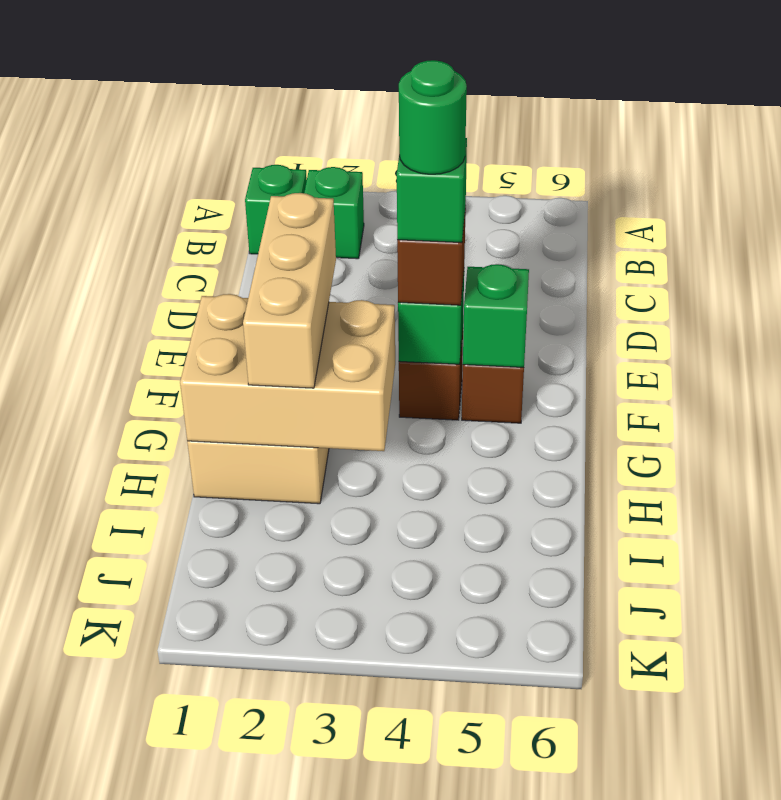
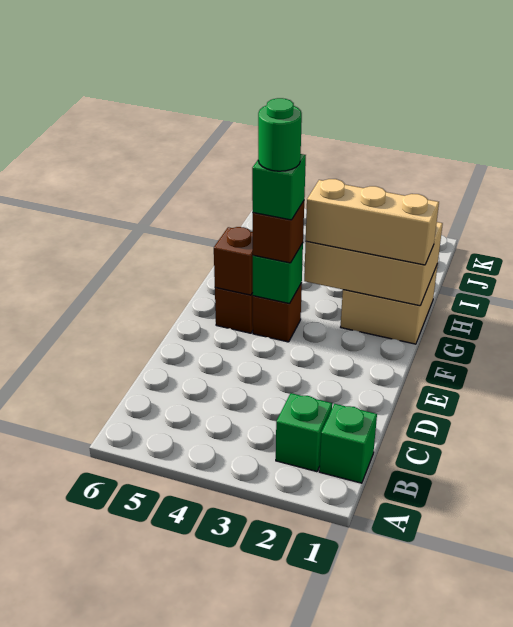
tan 1x3 brick [243,193,336,388] -> tan 1x3 brick turned to [306,179,439,265]
green 1x1 brick [463,264,529,367] -> brown 1x1 brick [214,227,253,295]

